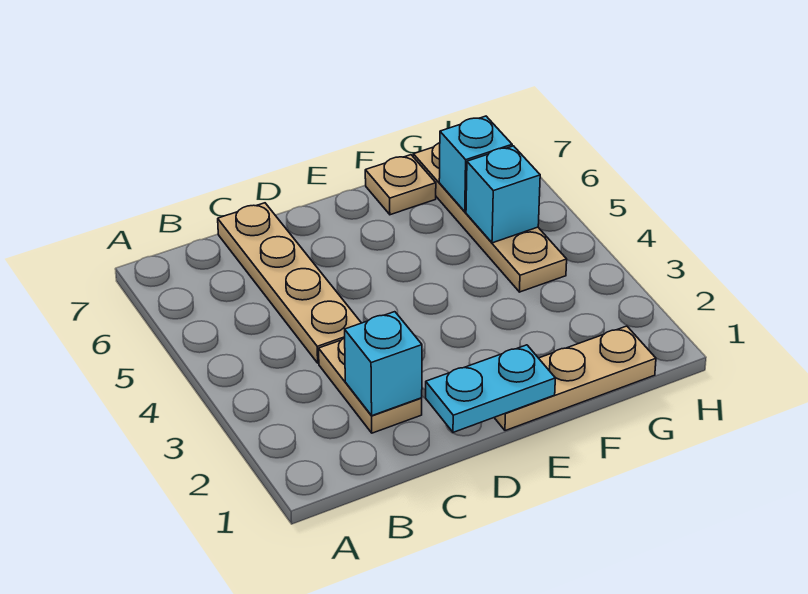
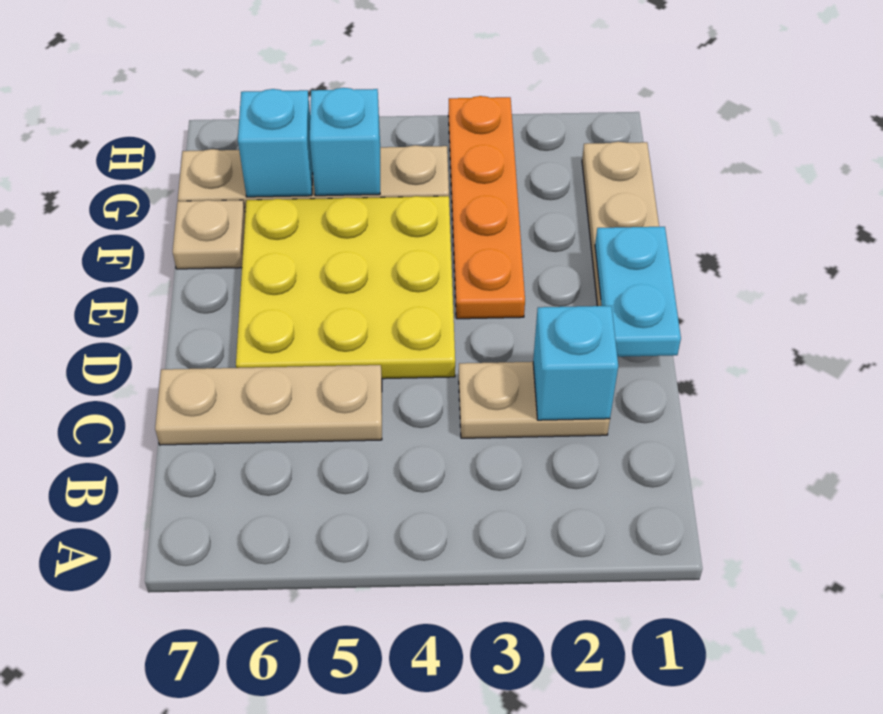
tan 1x4 plate [218,203,361,363] -> tan 1x3 plate [155,365,382,445]
none -> yellow 3x3 plate [236,196,455,379]
none -> orange 1x4 plate [448,96,525,319]

